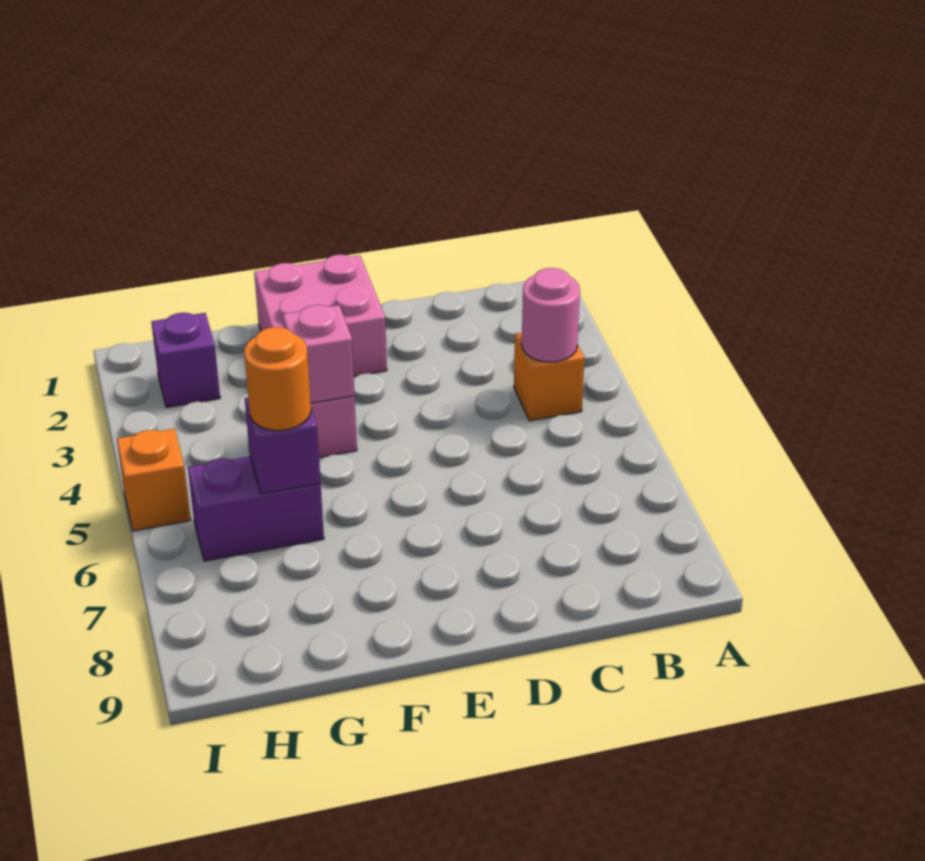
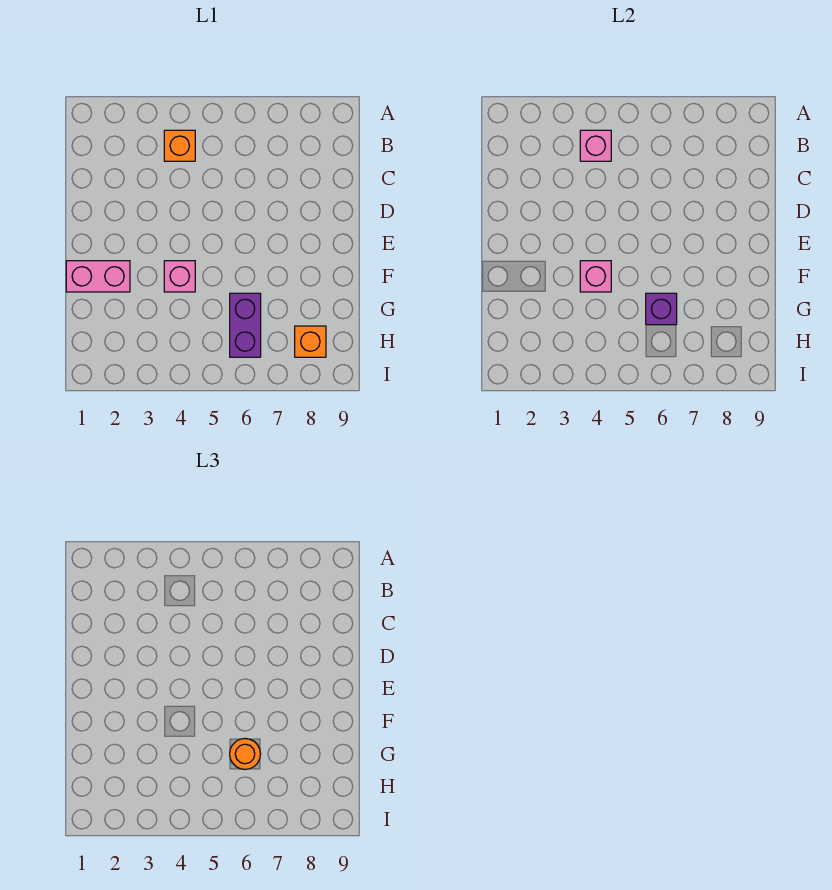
pink 1x1 round brick [522,268,580,362] -> pink 1x1 brick [580,130,611,161]
pink 2x2 brick [254,255,387,376] -> pink 1x2 brick [66,261,130,292]
purple 1x1 brick [151,313,220,408] -> none
orange 1x1 brick [117,429,191,531] -> orange 1x1 brick moved to [295,326,326,357]

